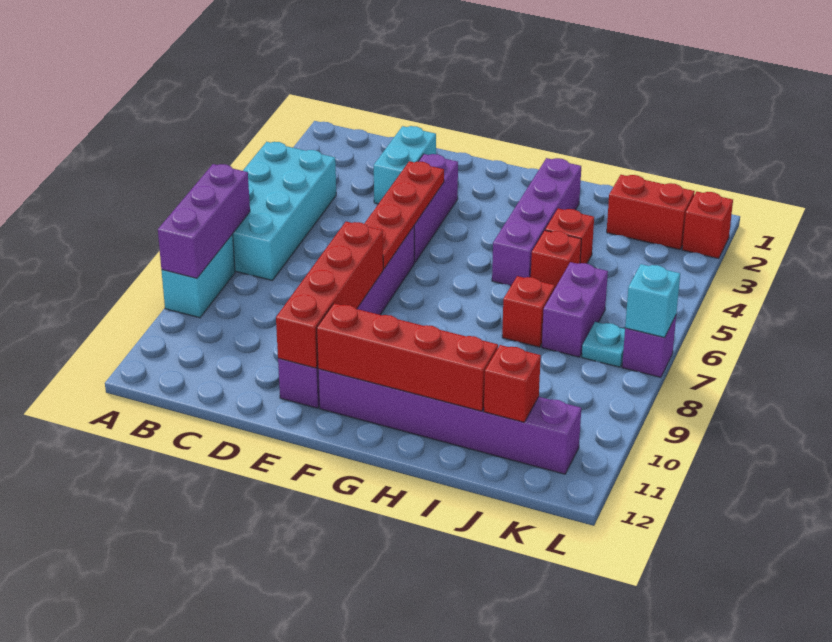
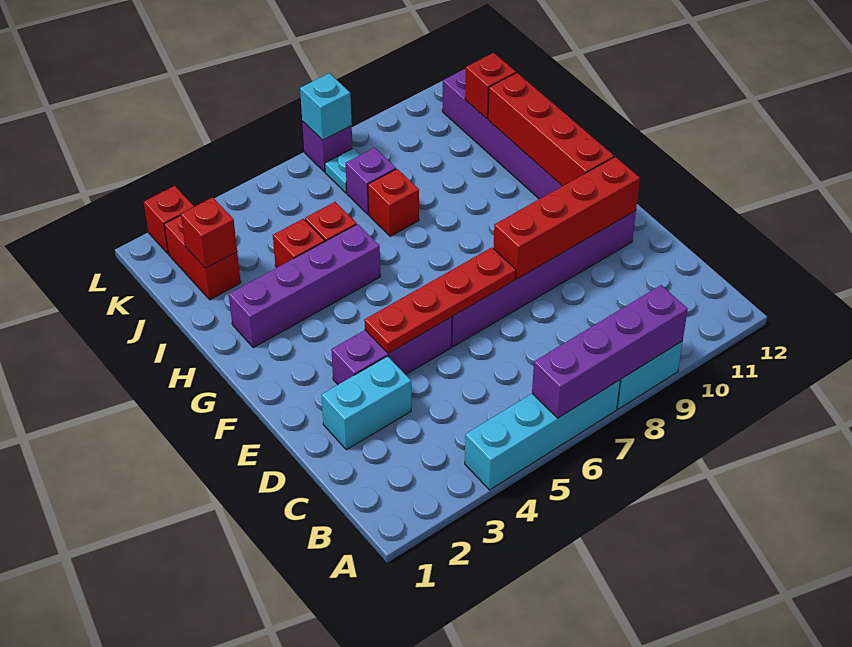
cyan 2x4 brick [233,142,336,281] -> cyan 1x4 brick [465,380,620,490]
purple 1x3 brick [158,164,250,278] -> purple 1x4 brick [532,285,688,418]
none -> red 1x1 brick [181,197,237,268]
purple 1x2 brick [542,262,608,357] -> purple 1x1 brick [346,148,396,214]

